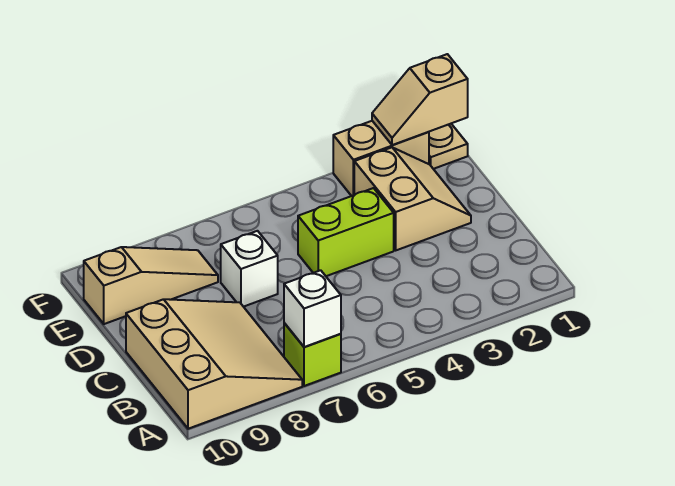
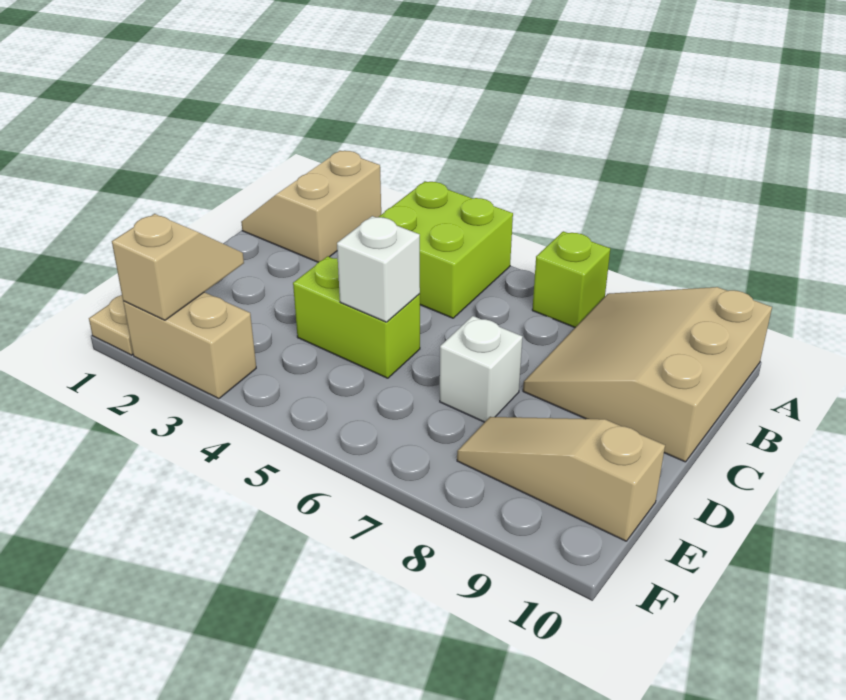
none -> lime 2x2 brick [379,181,513,318]
white 1x1 brick [284,270,341,347] -> white 1x1 brick moved to [337,216,420,322]
tan 2x2 slope [354,147,471,250] -> tan 2x2 slope moved to [241,151,381,262]
tan 1x2 slope [372,54,468,145] -> tan 1x2 slope turned to [112,214,244,320]

